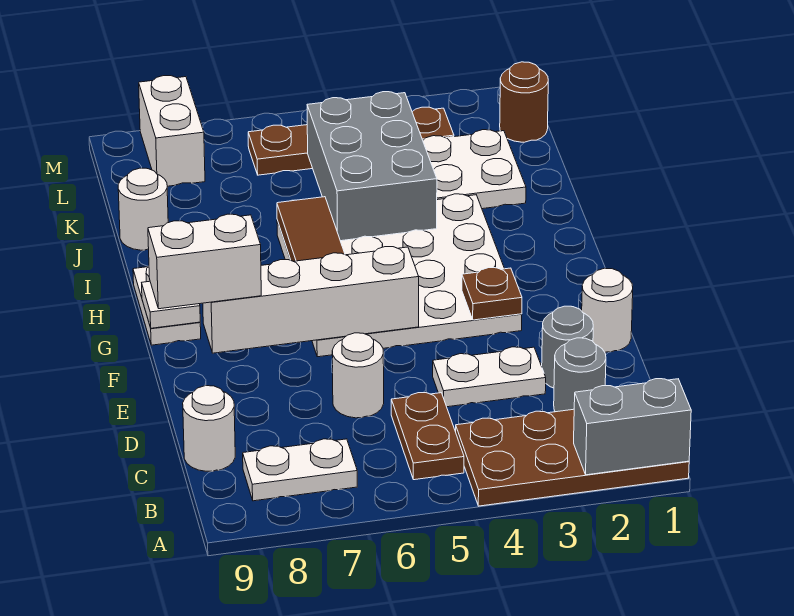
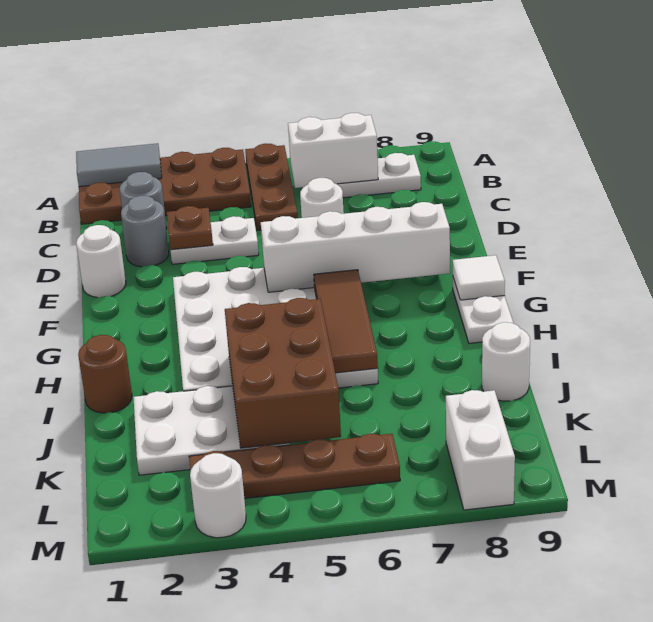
grey 1x2 brick [574,379,691,475] -> grey 1x2 tile [76,143,162,187]
brown 1x2 plate [391,393,464,480] -> brown 1x3 plate [245,143,298,231]
white 1x1 round brick [183,386,235,471] -> white 1x1 round brick moved to [190,453,246,538]
brown 1x1 plate [462,268,522,320] -> brown 1x1 plate moved to [167,206,213,250]
white 1x2 brick [148,214,261,309] -> white 1x2 brick moved to [288,113,378,188]
grey 2x3 brick [307,92,437,241] -> brown 2x3 brick [225,298,341,448]
brown 1x1 round brick [500,62,548,142] -> brown 1x1 round brick moved to [78,335,132,413]

